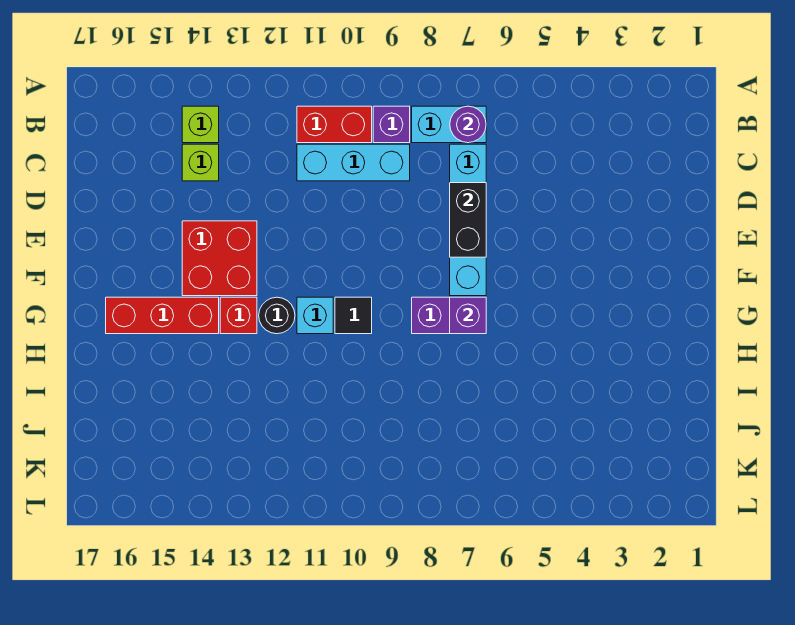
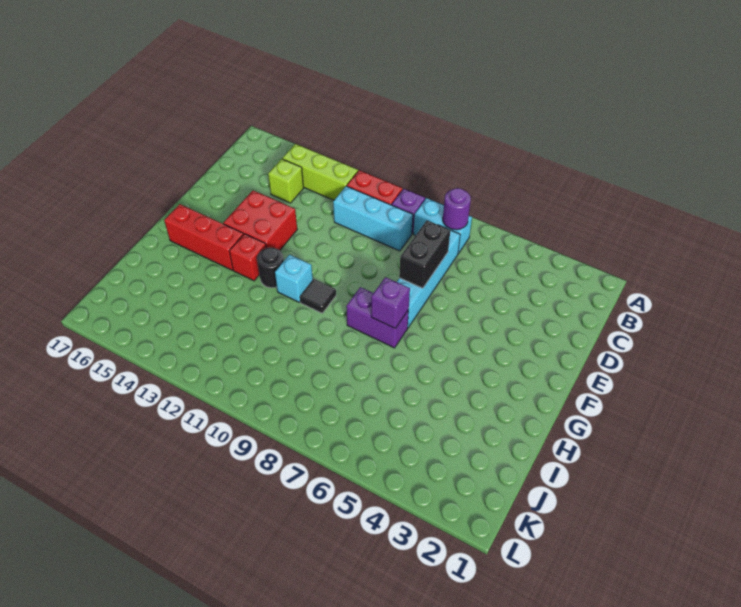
lime 1x1 brick [182,106,219,143] -> lime 1x3 brick [282,144,358,200]

